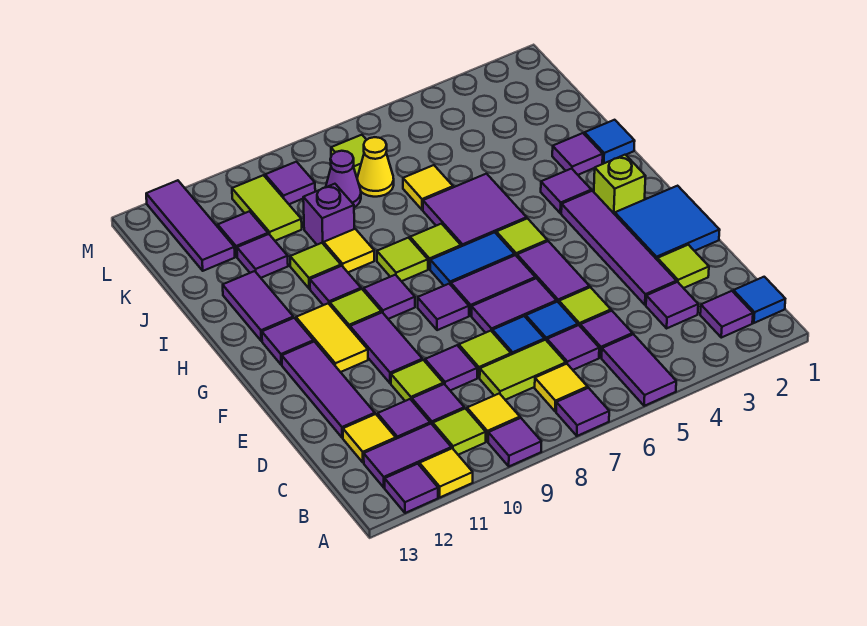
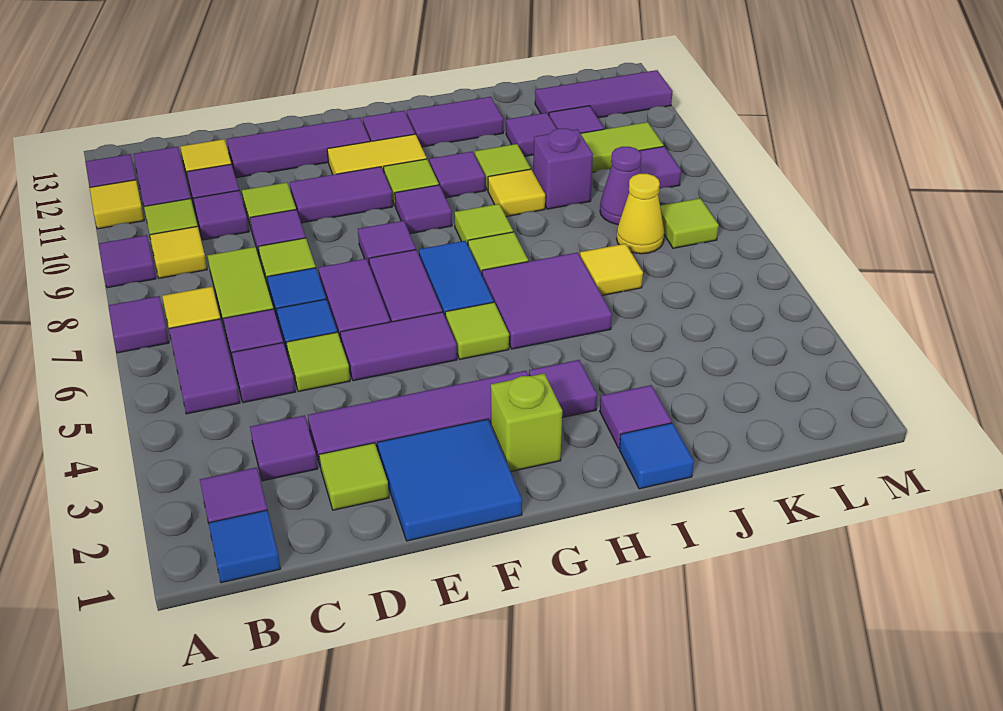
purple 1x2 tile [602,334,676,406] -> purple 1x2 tile turned to [169,319,240,414]

